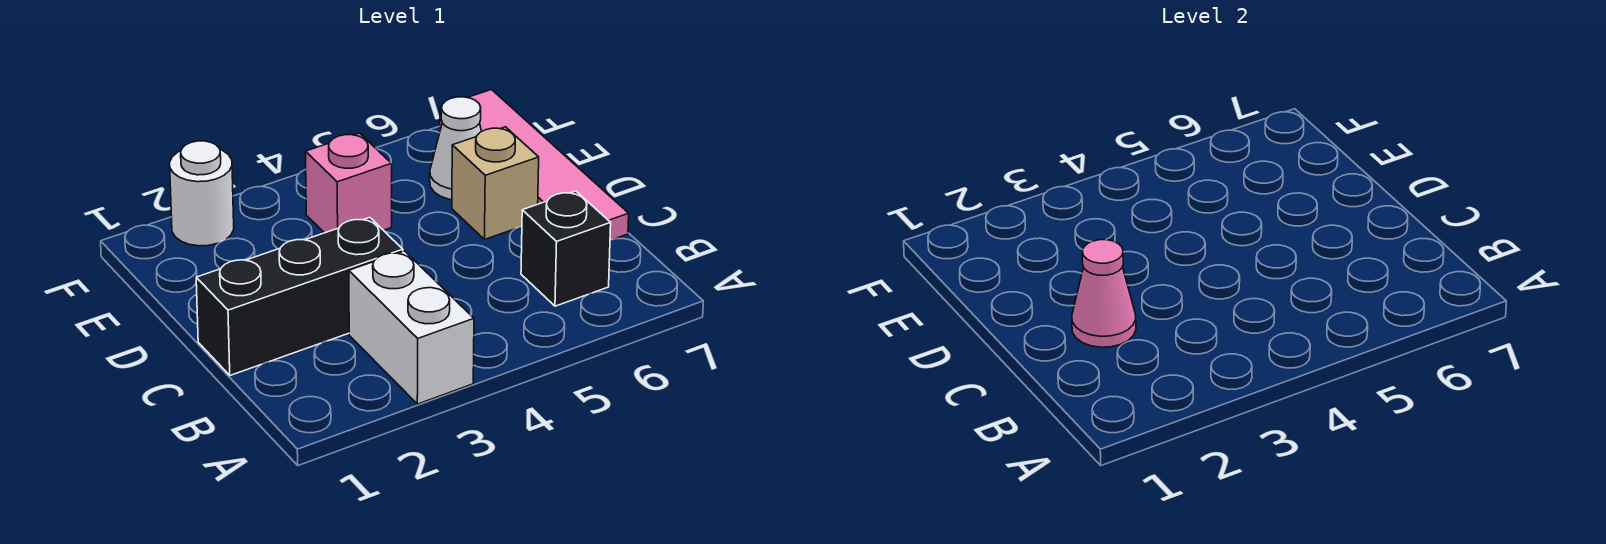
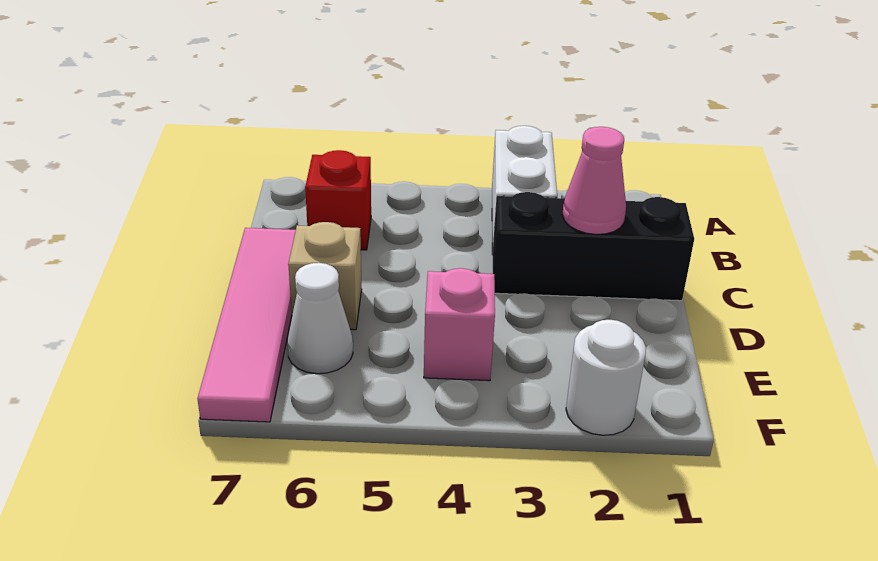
black 1x1 brick [521,191,611,306] -> red 1x1 brick [305,150,371,250]

